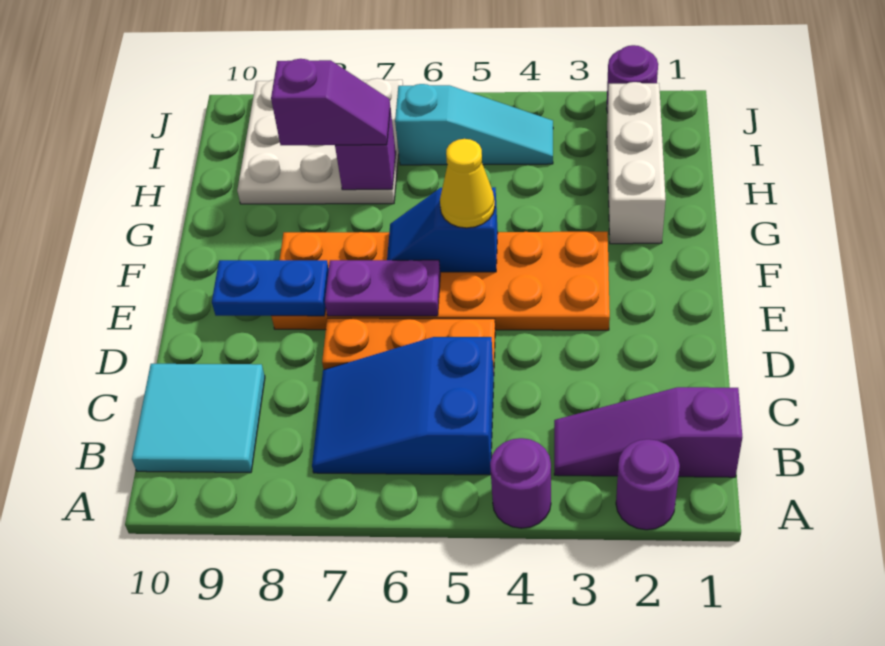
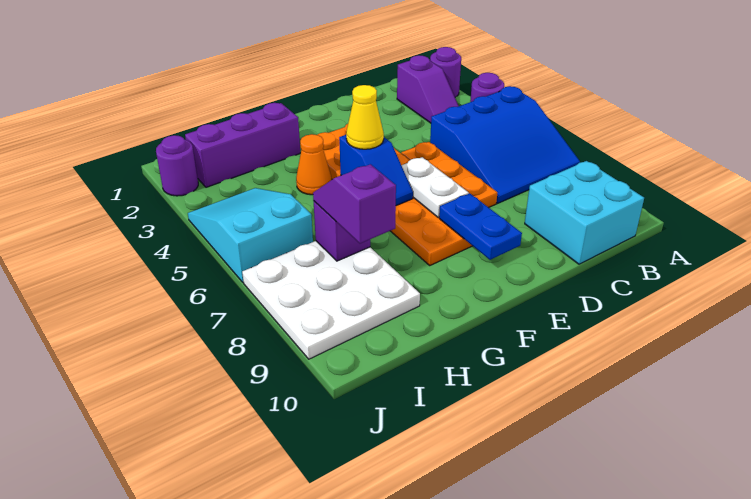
purple 1x3 slope [554,387,742,477] -> purple 1x2 slope [397,55,459,123]
blue 2x3 slope [312,337,494,475] -> blue 3x3 slope [430,86,580,203]
cyan 2x2 tile [132,364,265,473] -> cyan 2x2 brick [525,161,644,264]
purple 1x2 plate [325,260,440,316] -> white 1x2 plate [401,157,469,217]
white 1x3 brick [607,82,666,244] -> purple 1x3 brick [185,103,300,187]
none -> orange 1x1 cone [296,134,332,195]
cyan 1x3 slope [395,84,553,165] -> cyan 2x3 slope [188,188,313,282]

